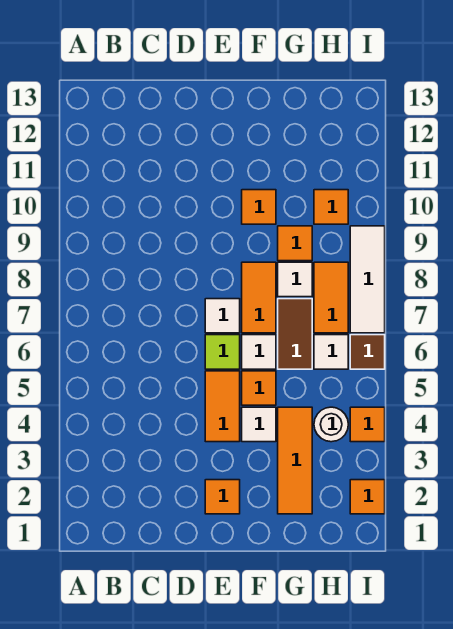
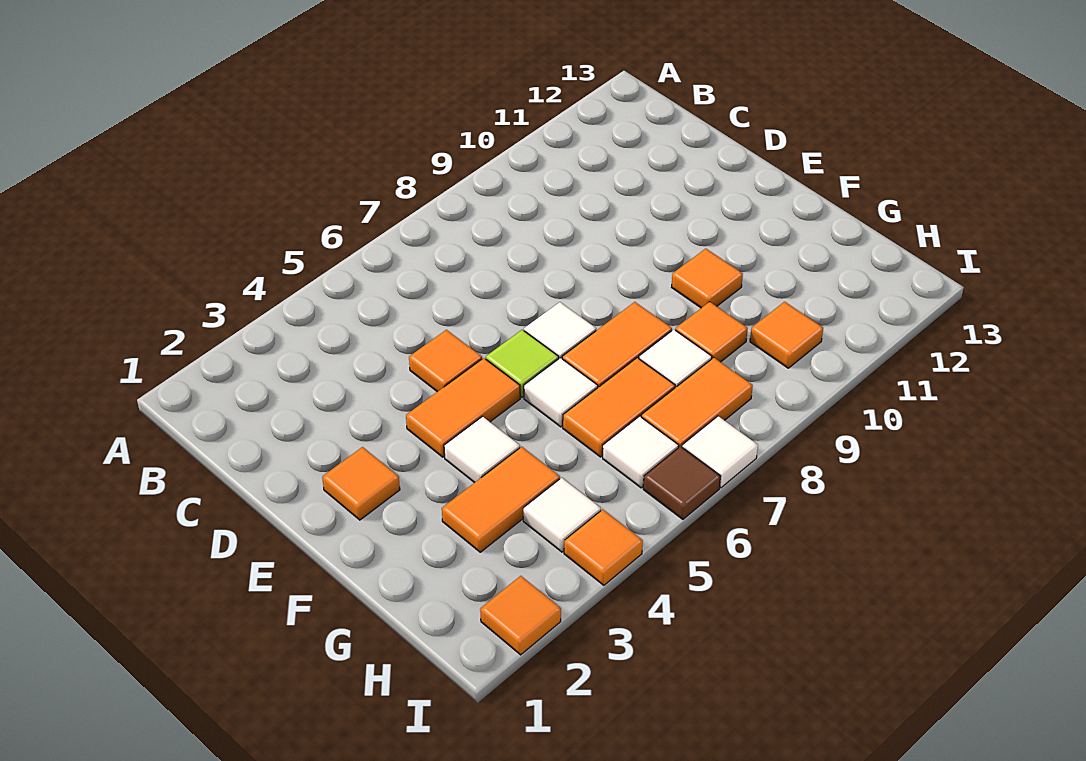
orange 1x1 tile [242,371,276,405] -> orange 1x1 tile moved to [409,330,482,392]
orange 1x3 tile [278,407,312,514] -> orange 1x2 tile [442,447,560,552]
brown 1x2 tile [278,299,312,369] -> orange 1x2 tile [563,358,675,457]
white 1x1 round brick [314,407,348,442] -> white 1x1 tile [523,478,601,552]
white 1x3 tile [350,226,385,333] -> white 1x1 tile [682,416,758,488]

